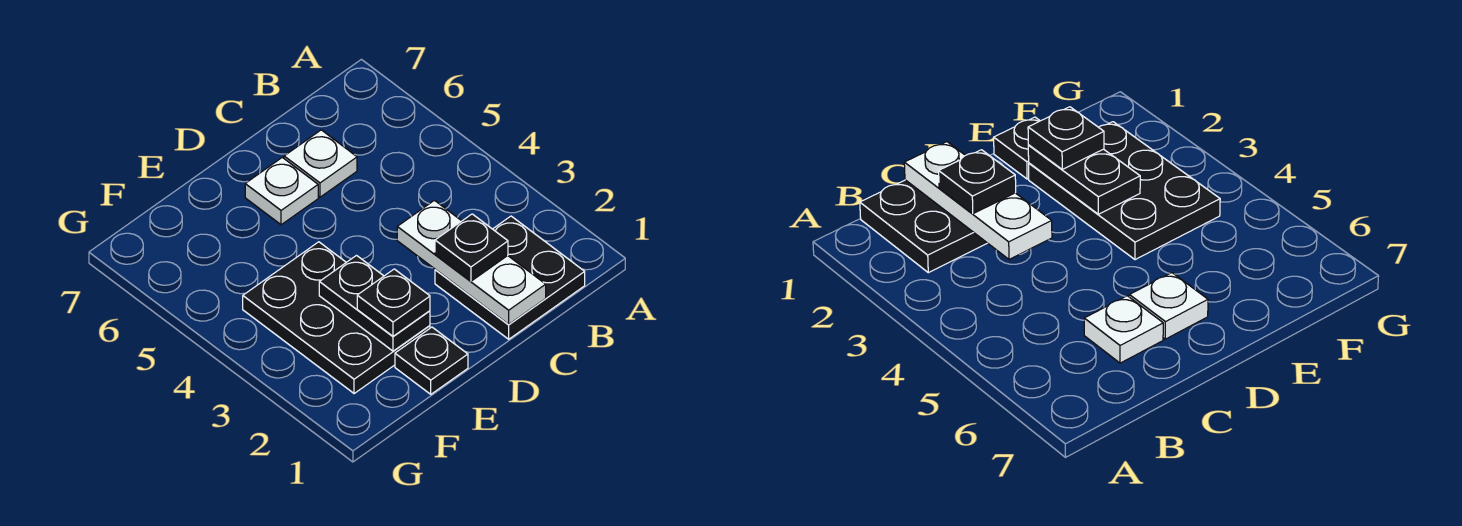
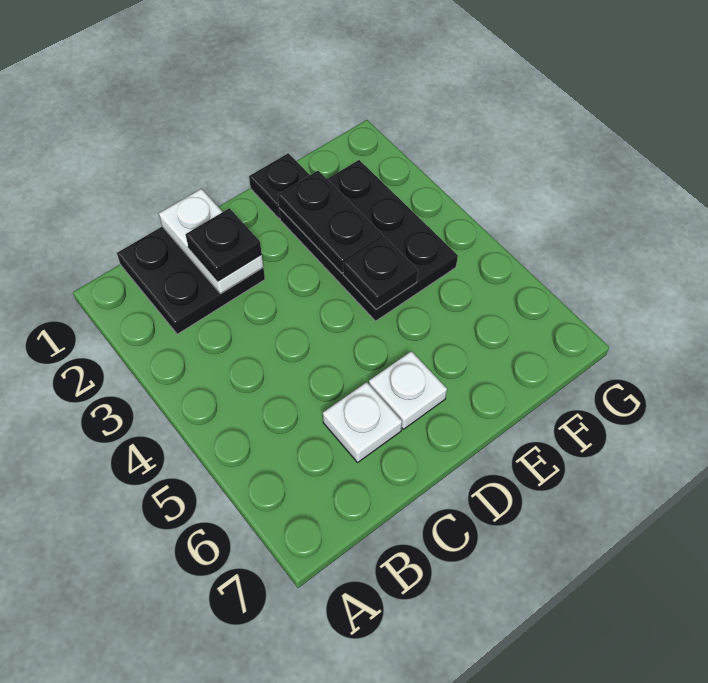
white 1x3 plate [397,200,546,325] -> white 1x2 plate [159,189,263,294]
black 1x1 plate [357,269,430,336] -> black 1x1 plate moved to [343,237,418,309]

